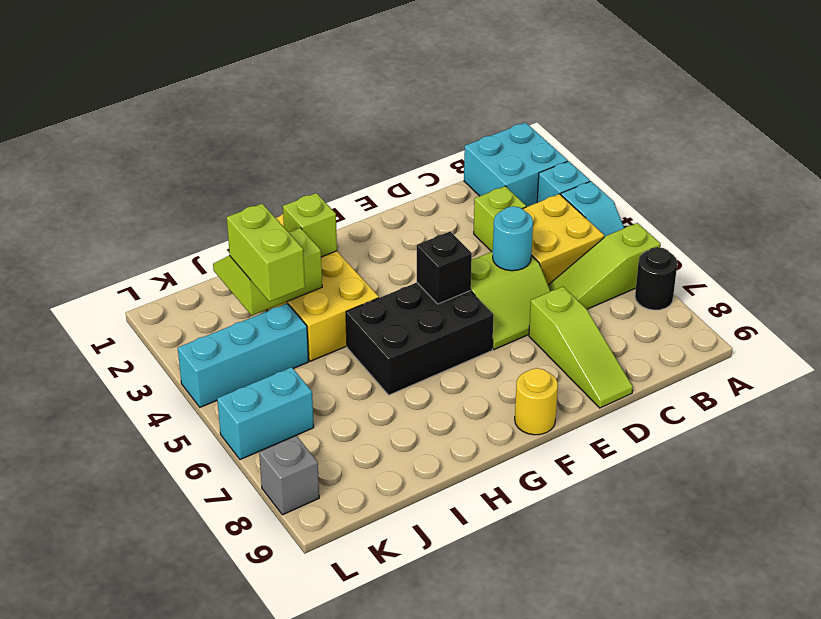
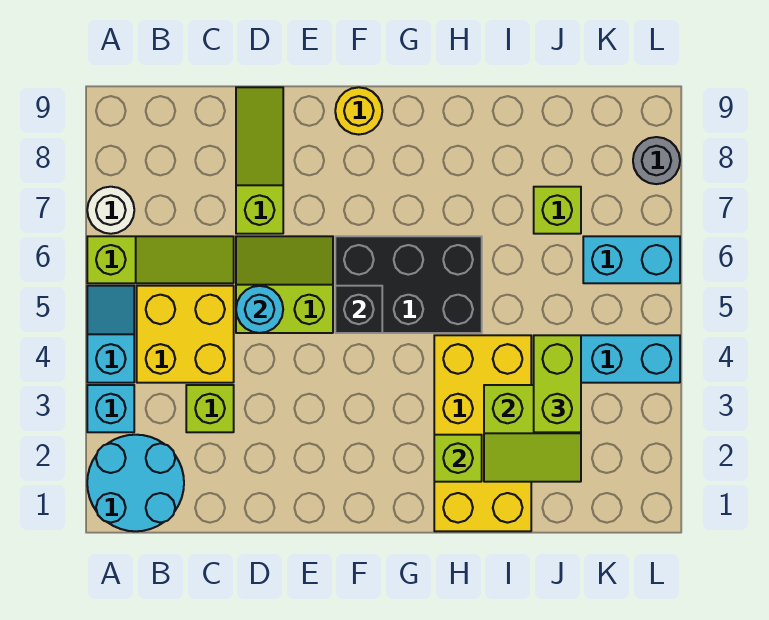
cyan 2x2 brick [464,122,568,207] -> cyan 2x2 round brick [87,435,184,531]
black 1x1 round brick [635,247,677,310] -> white 1x1 round brick [87,187,134,234]
none -> lime 1x1 brick [534,187,581,234]
grey 1x1 brick [259,436,319,515] -> grey 1x1 round brick [633,137,680,184]

